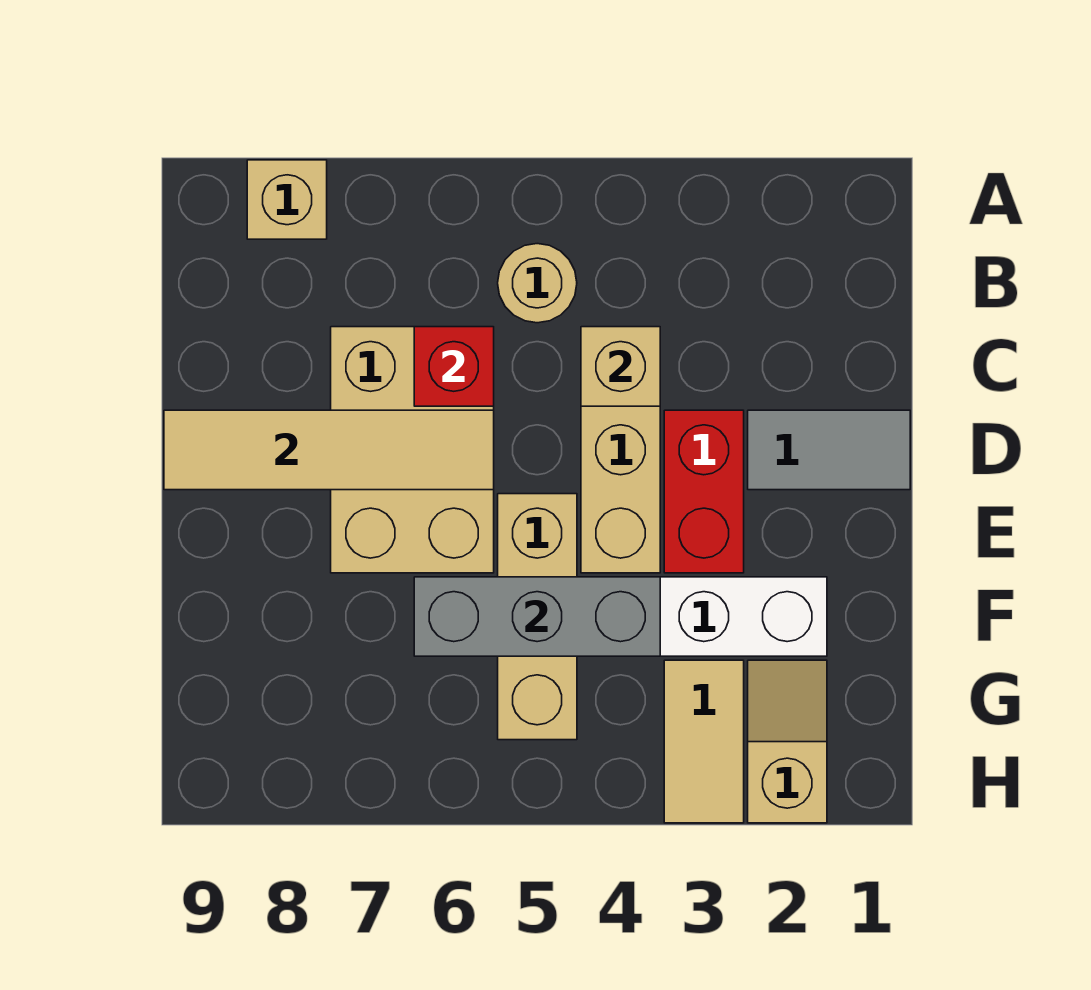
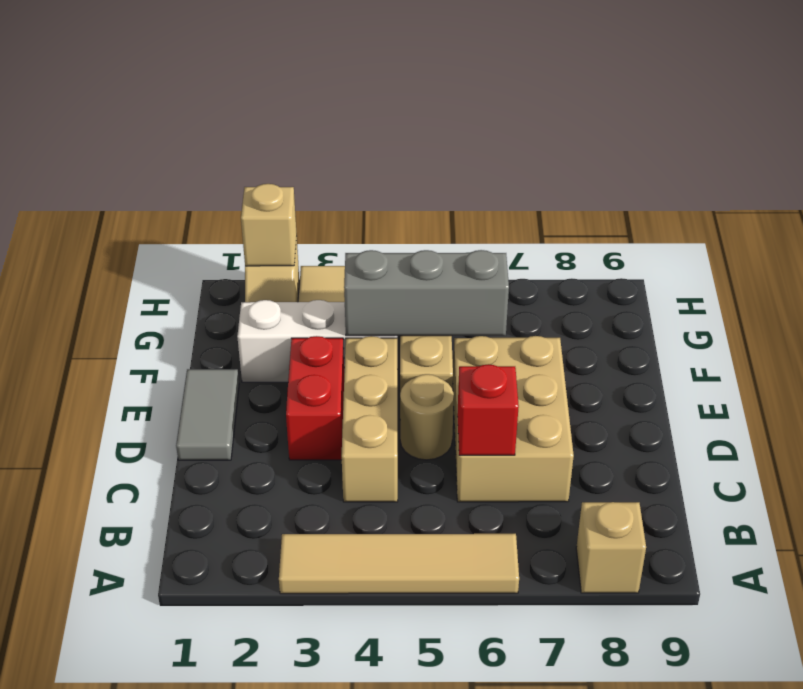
tan 1x1 round brick [498,244,577,323] -> tan 1x1 round brick moved to [400,374,454,460]
tan 1x1 brick [581,327,660,406] -> tan 1x1 brick moved to [241,184,297,266]
grey 1x2 tile [748,410,910,490] -> grey 1x2 tile turned to [176,369,239,460]
tan 1x4 tile [164,410,494,490] -> tan 1x4 tile moved to [279,534,519,594]

